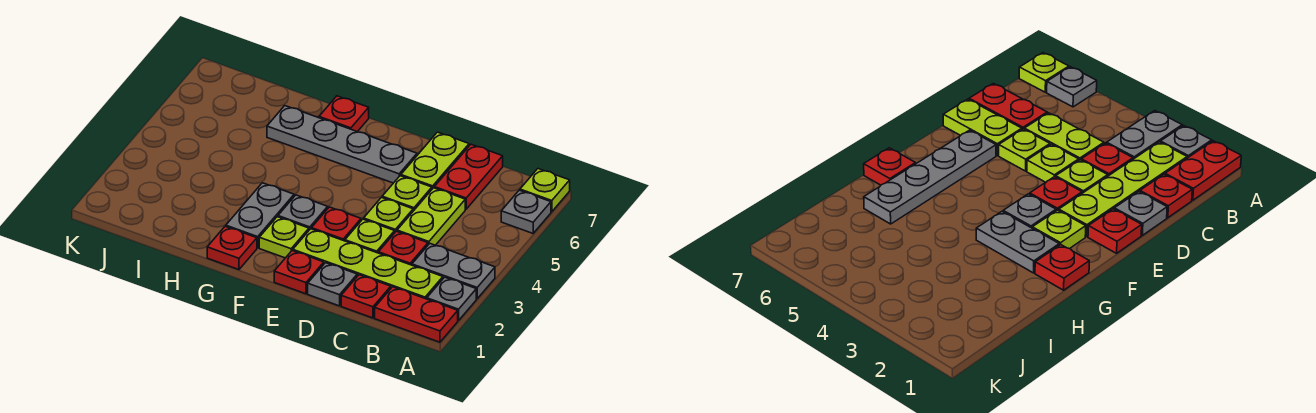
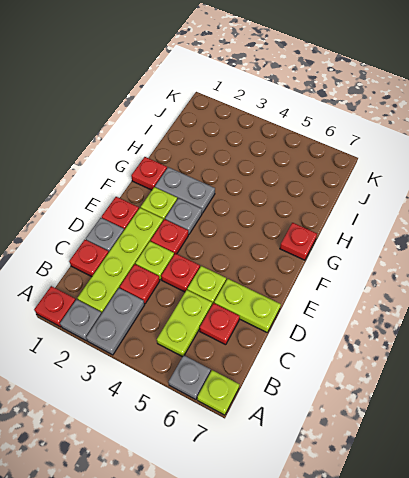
red 1x2 plate [375,287,458,342] -> red 1x1 plate [34,286,76,327]
lime 1x2 plate [397,188,465,245] -> lime 1x2 plate turned to [157,290,212,357]
red 1x2 plate [434,144,503,209] -> red 1x1 plate [200,303,240,345]
lime 1x1 plate [364,198,413,232] -> red 1x1 plate [161,253,200,292]
grey 1x4 plate [267,106,417,183] -> none

